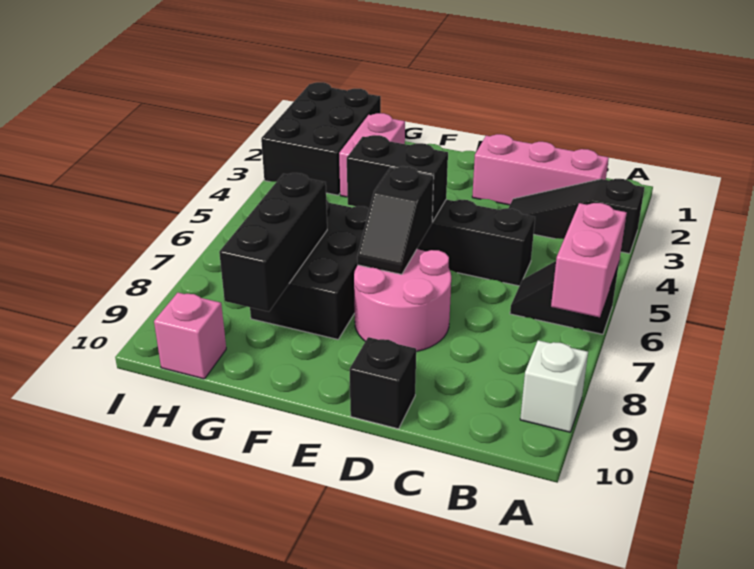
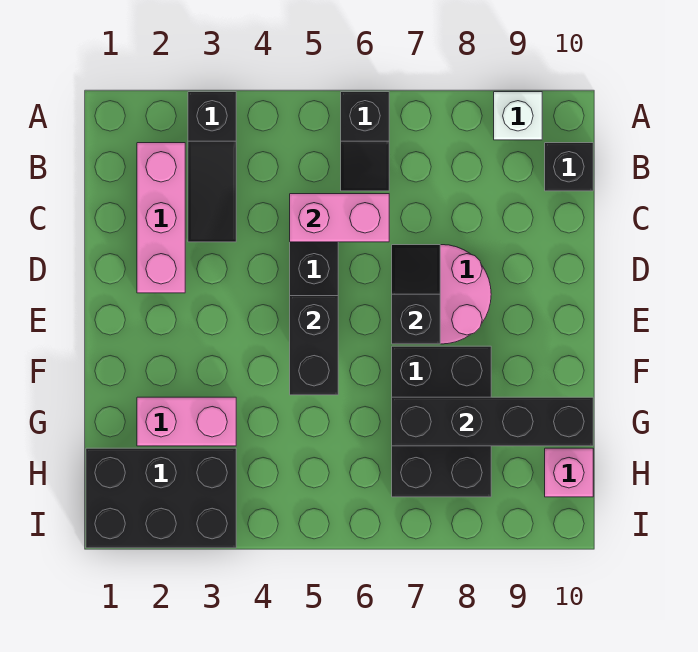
pink 1x2 brick [551,203,627,317] -> pink 1x2 brick moved to [290,194,389,242]
black 1x1 brick [350,337,416,429] -> black 1x1 brick moved to [545,143,593,191]
black 1x2 slope [357,166,434,274] -> black 1x2 slope turned to [392,245,440,344]
black 2x3 brick [250,200,369,339] -> black 2x3 brick turned to [392,346,491,497]
black 1x3 brick [219,173,327,312] -> black 1x4 brick [392,397,593,446]

